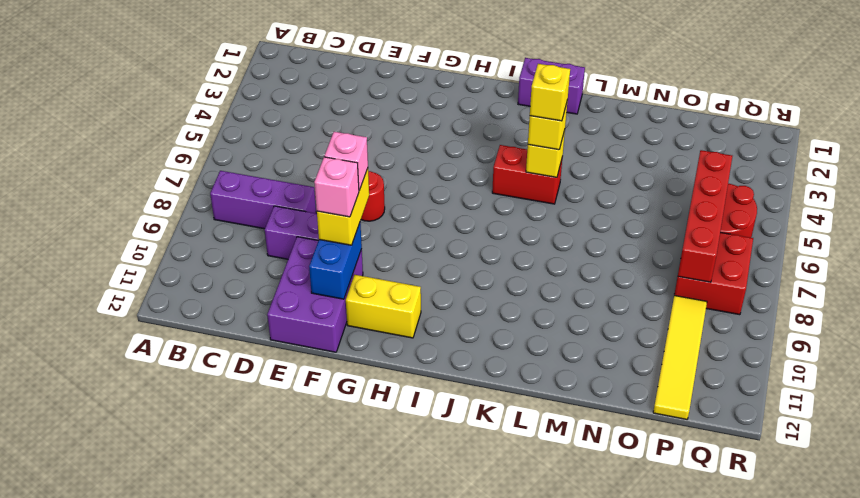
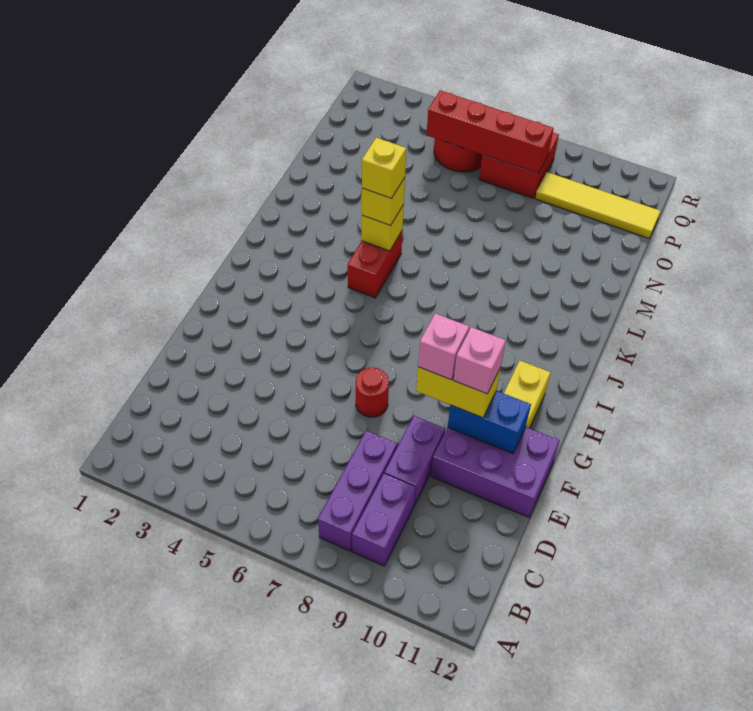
purple 1x2 brick [518,58,585,114] -> purple 1x2 brick moved to [352,474,416,566]

